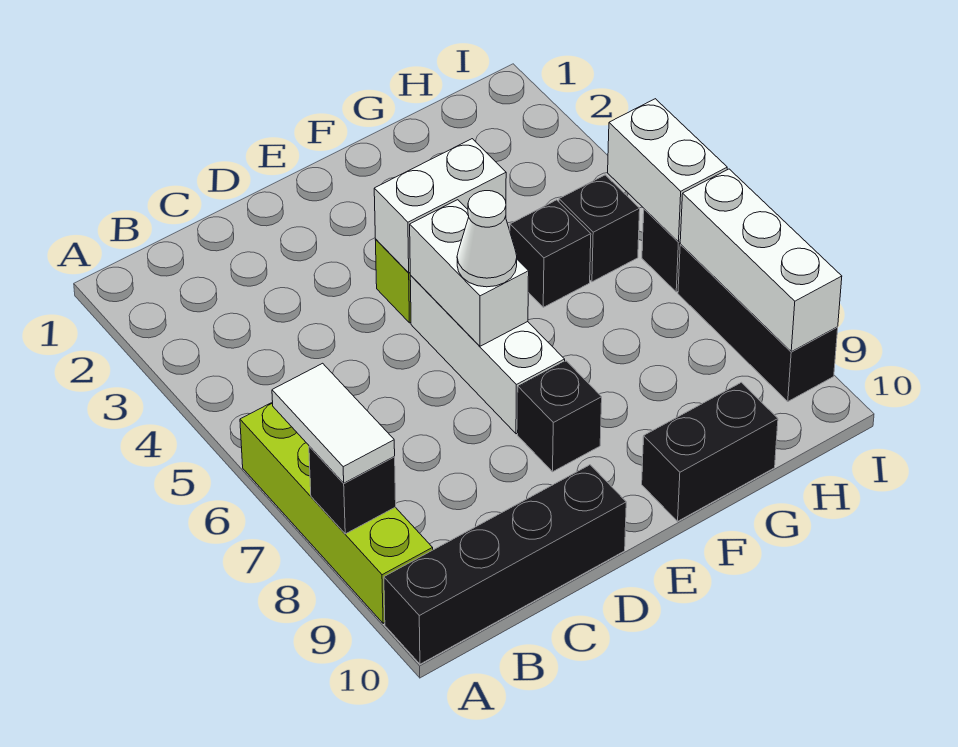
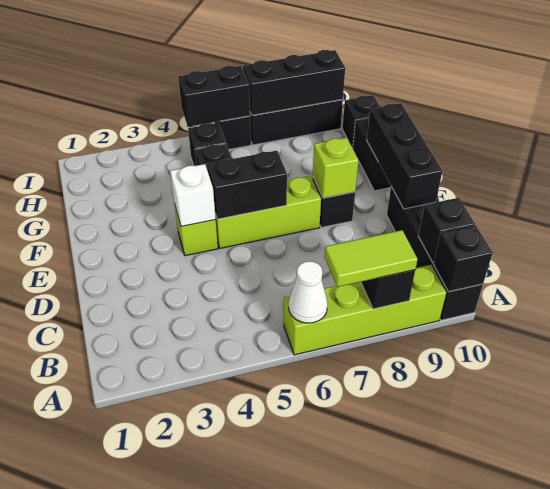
white 1x2 tile [272,363,395,483] -> lime 1x2 tile [325,230,418,287]
none -> black 1x1 brick [433,225,493,292]
none -> black 1x1 brick [418,198,475,262]
none -> black 1x3 brick [367,103,442,209]
white 1x2 brick [374,139,506,273] -> white 1x1 brick [170,164,216,226]
white 1x3 brick [410,276,565,434] -> lime 1x3 brick [215,176,321,248]
white 1x2 brick [410,200,529,346] -> black 1x2 brick [207,151,287,219]
white 1x1 cone [457,191,517,287] -> white 1x1 cone moved to [289,261,328,323]
none -> lime 1x1 brick [313,138,359,198]
none -> black 1x1 brick [342,95,380,148]
white 1x2 brick [608,99,727,242] -> black 1x2 brick [178,66,250,127]
white 1x3 brick [680,169,842,352] -> black 1x3 brick [243,50,345,115]

